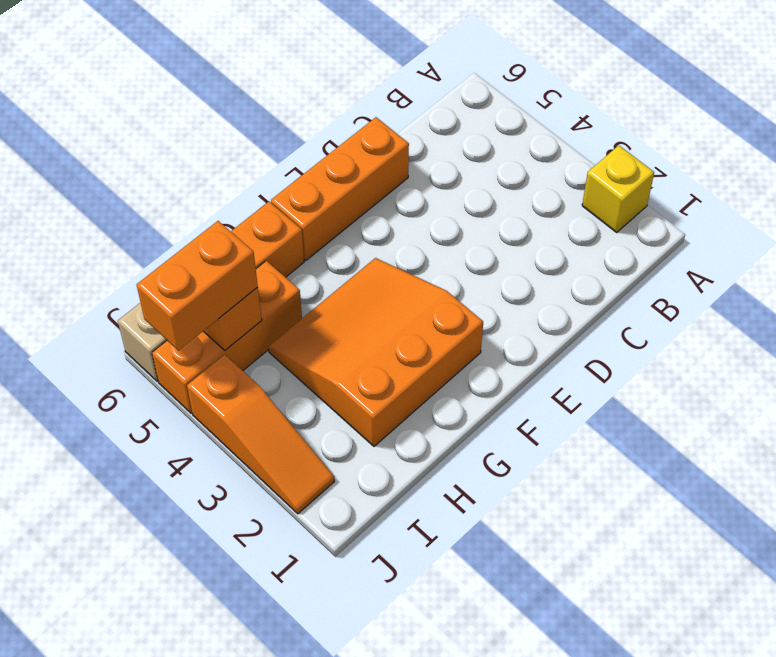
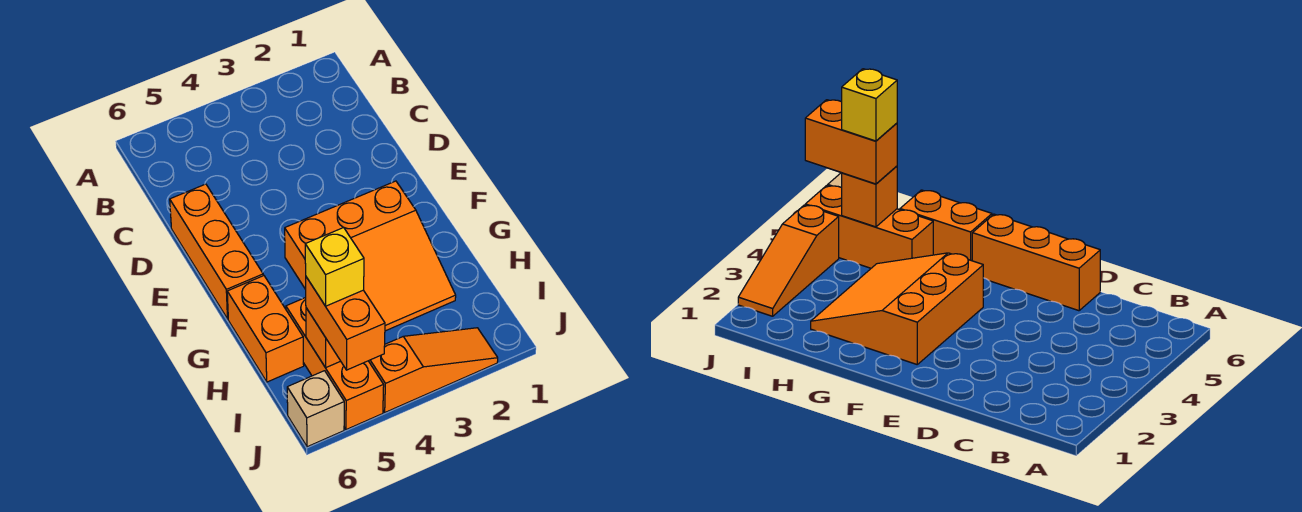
yellow 1x1 brick [582,146,654,232] -> yellow 1x1 brick moved to [305,228,364,306]
orange 3x3 slope [268,258,483,446] -> orange 3x3 slope turned to [285,181,456,331]

